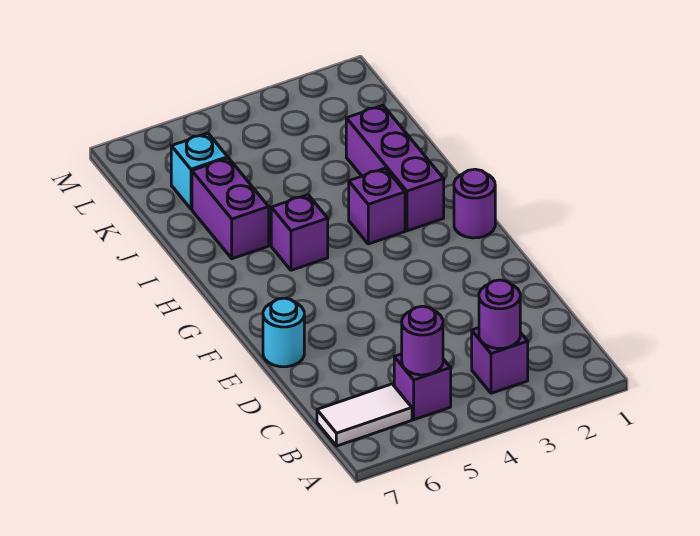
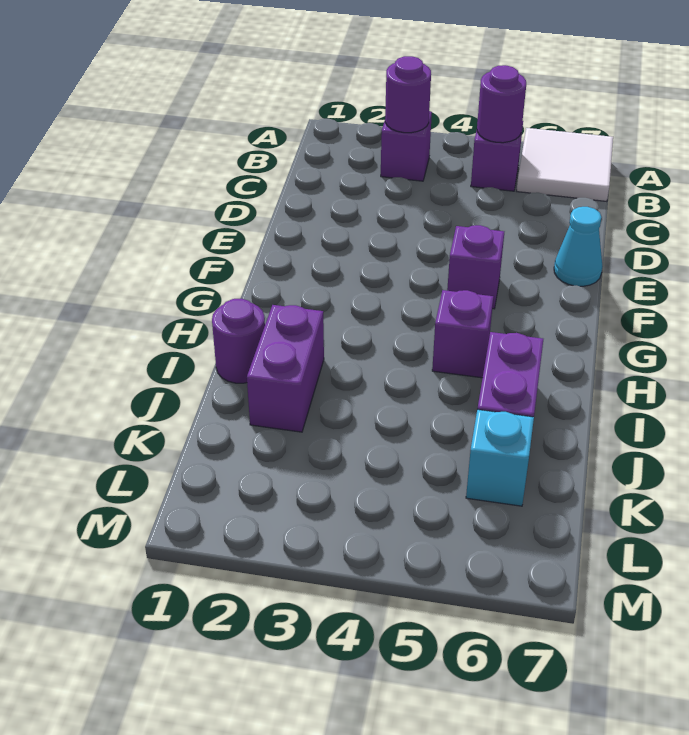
white 1x2 tile [317,384,412,446] -> white 2x2 tile [517,128,613,201]
cyan 1x1 round brick [263,298,304,367] -> cyan 1x1 cone [554,207,603,286]
purple 1x1 round brick [454,169,495,238] -> purple 1x1 round brick moved to [212,298,265,383]
purple 1x3 brick [346,105,444,231] -> purple 1x2 brick [247,305,324,432]
purple 1x1 brick [349,168,405,244] -> purple 1x1 brick moved to [447,225,504,309]

